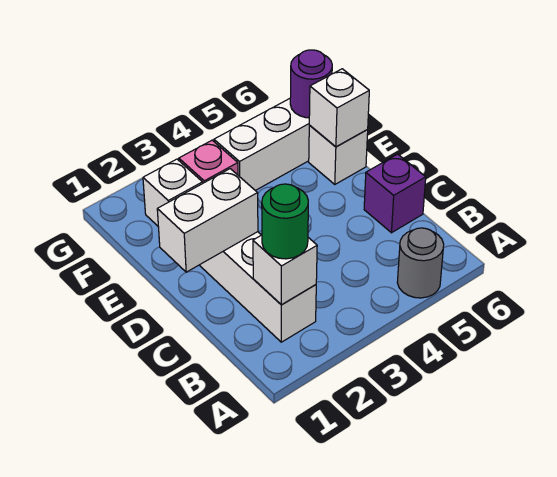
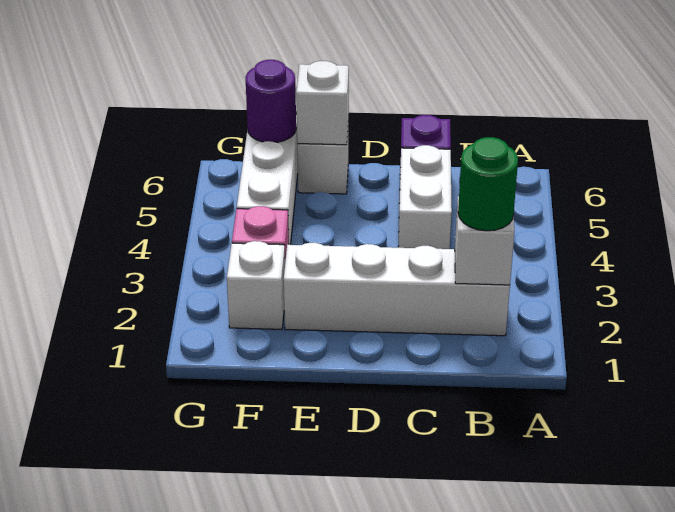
grey 1x1 round brick [397,228,444,298] -> none
white 1x2 brick [157,169,258,272] -> white 1x2 brick moved to [398,145,452,249]

